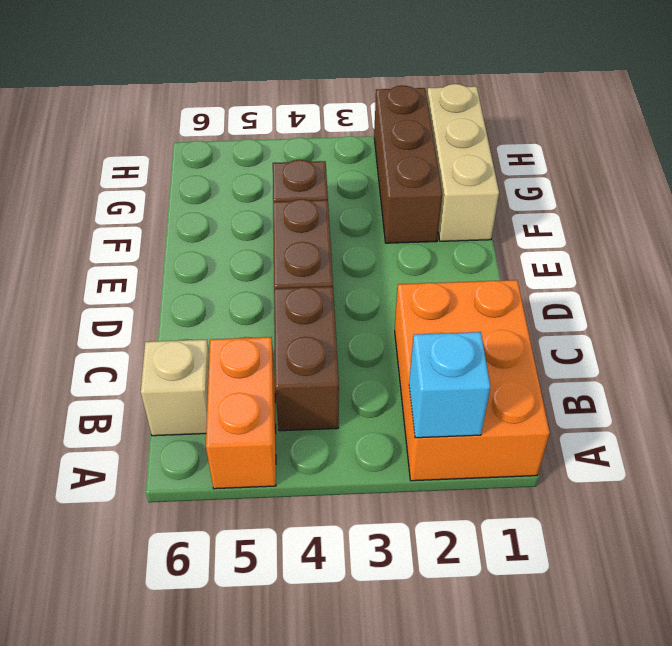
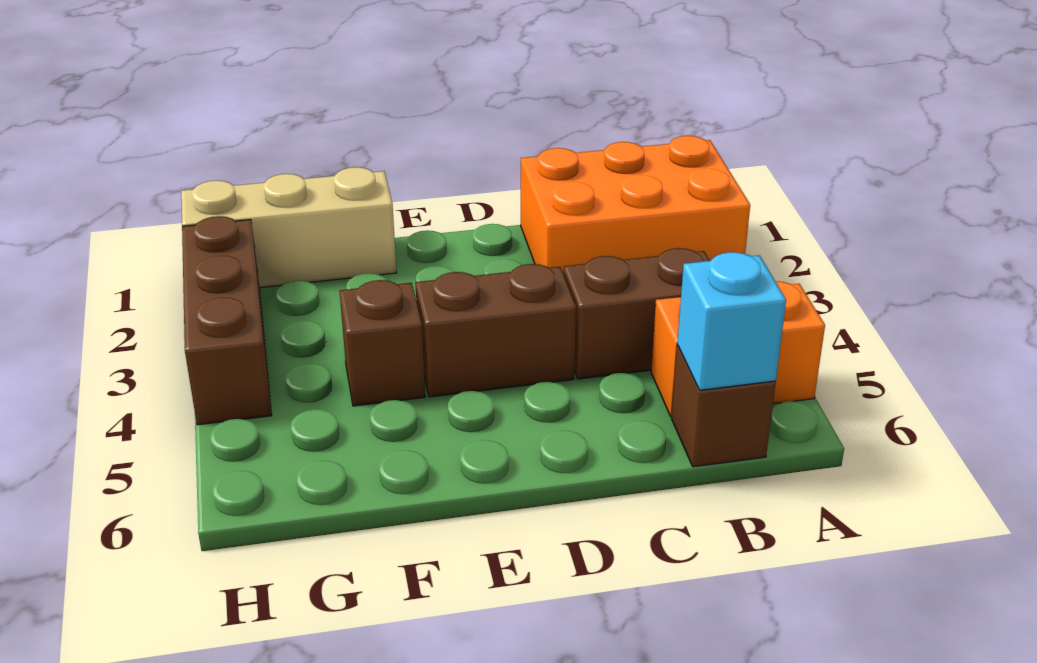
cyan 1x1 brick [409,332,490,438] -> cyan 1x1 brick moved to [677,252,786,390]
tan 1x1 brick [141,339,209,436] -> brown 1x1 brick [672,345,776,467]
brown 1x3 brick [374,85,442,243] -> brown 1x3 brick turned to [182,216,272,425]

